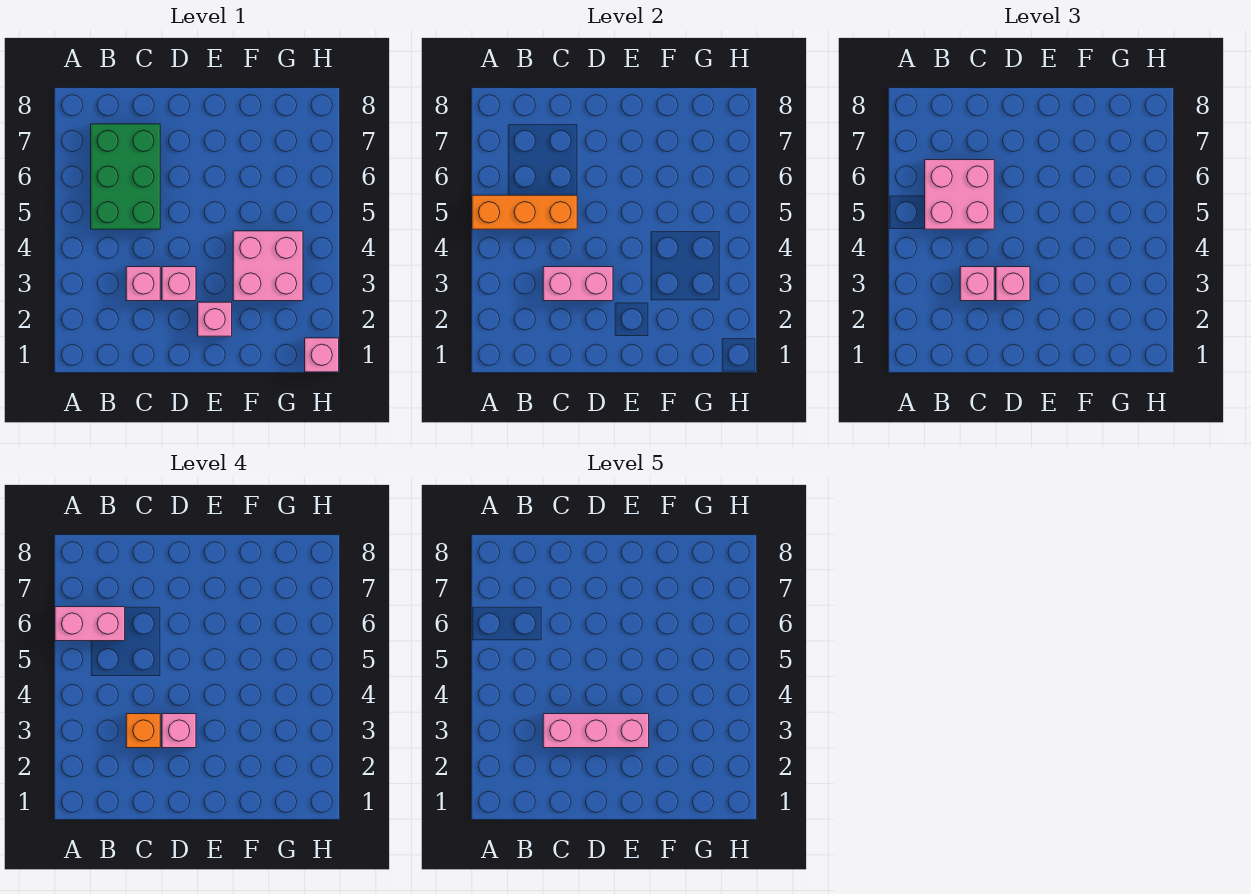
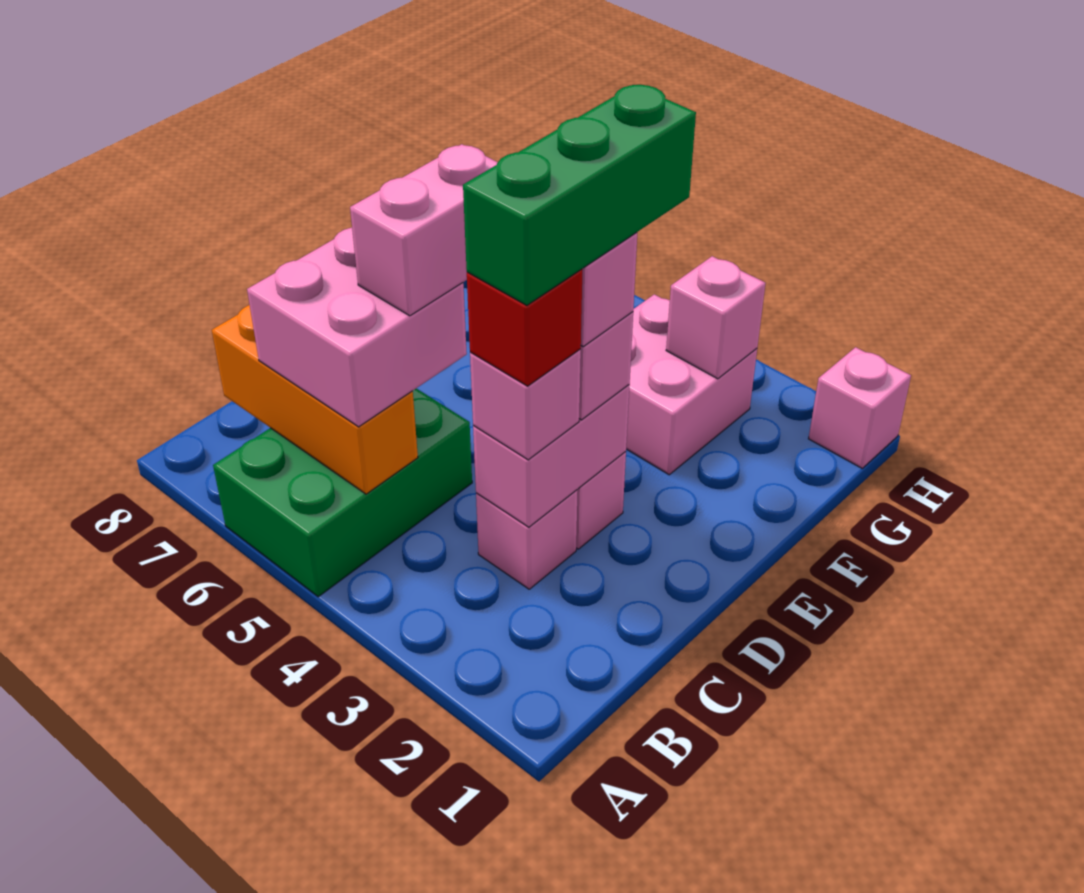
orange 1x3 brick [472,195,577,229] -> orange 1x3 brick turned to [212,305,418,494]
pink 1x2 brick [55,607,125,641] -> pink 1x2 brick moved to [350,144,498,316]
green 2x3 brick [91,124,160,229] -> green 2x3 brick turned to [213,388,472,597]
orange 1x1 brick [126,714,160,748] -> red 1x1 brick [467,269,582,386]
pink 1x3 brick [543,714,649,748] -> green 1x3 brick [463,85,696,305]
pink 1x1 brick [198,302,232,336] -> pink 1x1 brick moved to [666,256,766,379]

